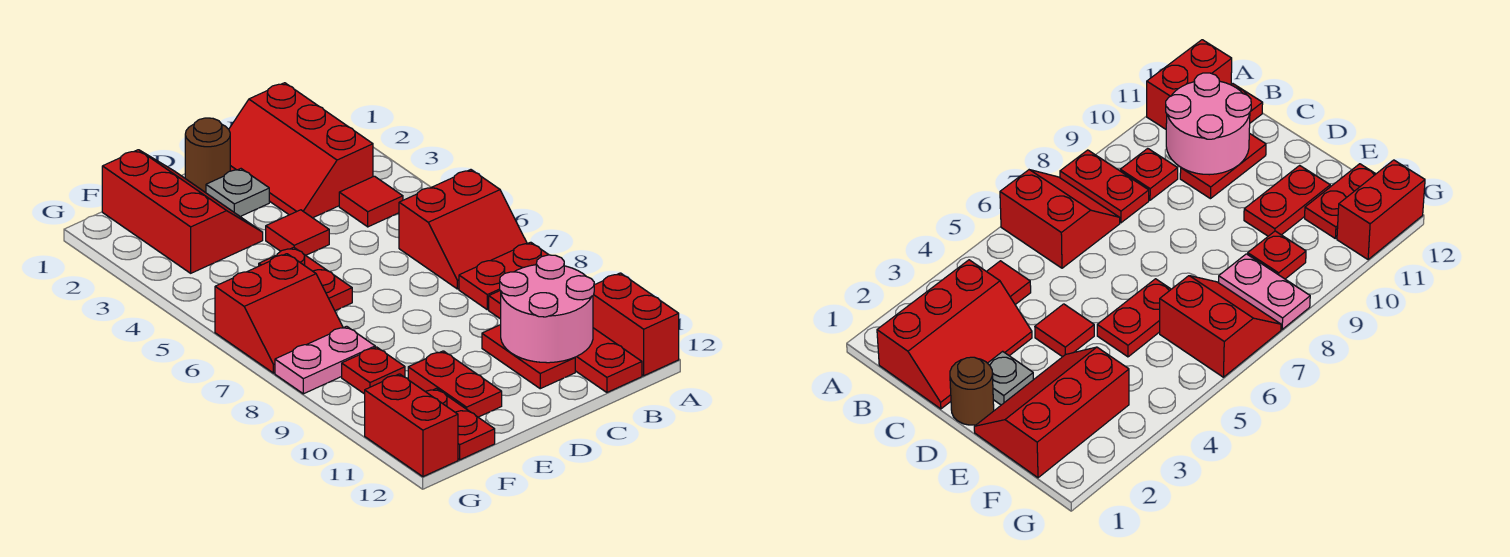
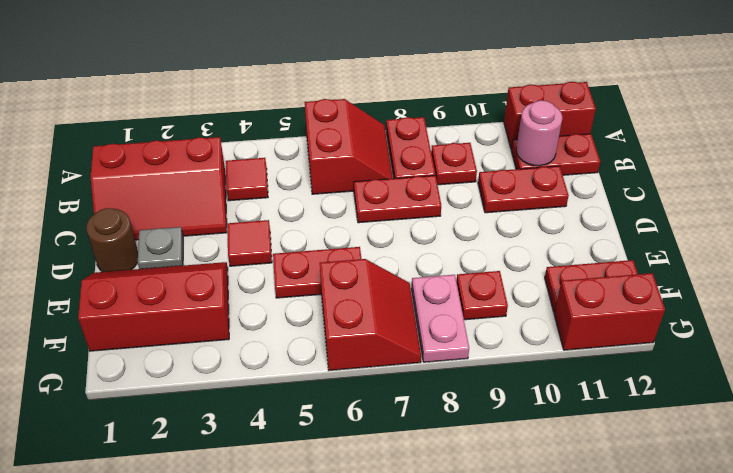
pink 2x2 round brick [500,255,594,363] -> pink 1x1 round brick [516,100,562,166]
red 1x2 plate [408,351,502,417] -> red 1x2 plate moved to [354,175,441,223]

